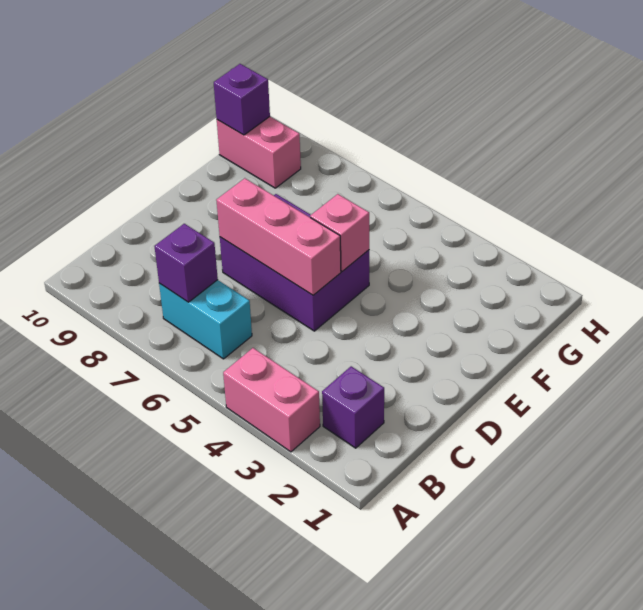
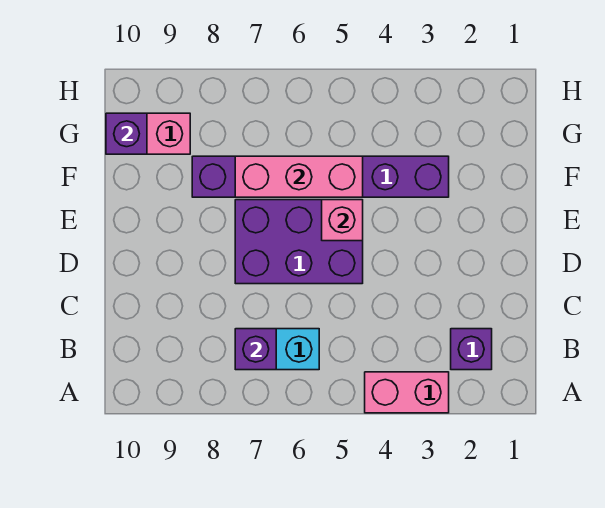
pink 1x3 brick [216,178,341,295] -> pink 1x3 brick moved to [235,156,363,197]
none -> purple 1x6 brick [192,156,449,197]

